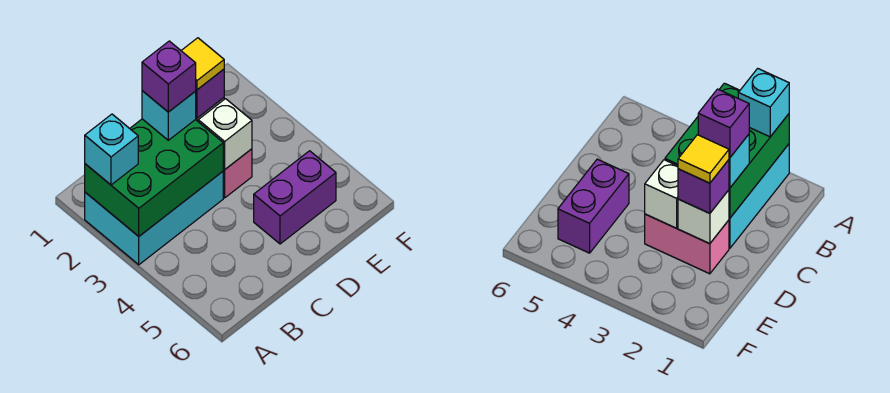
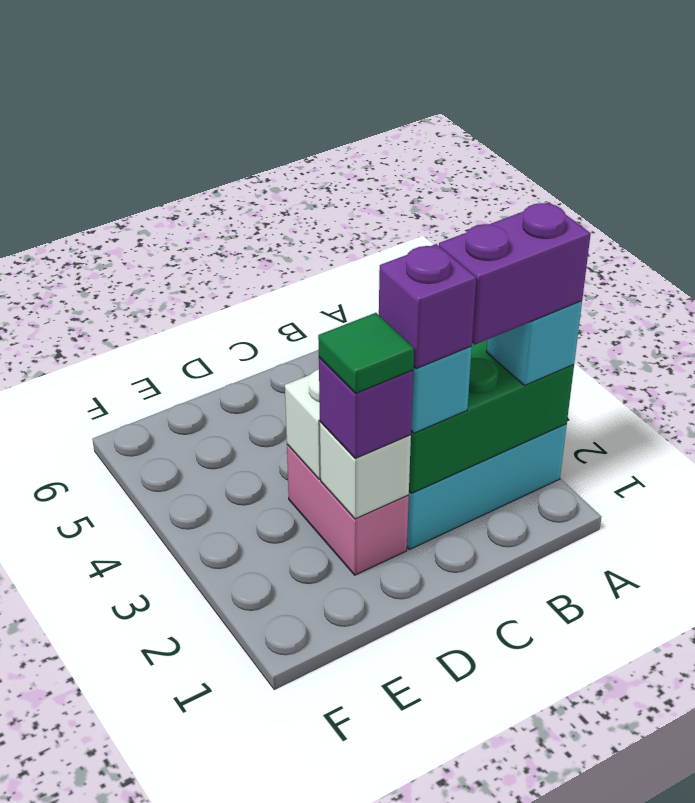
yellow 1x1 tile [181,38,224,90] -> green 1x1 tile [318,313,414,394]
purple 1x2 brick [254,151,336,244] -> purple 1x2 brick moved to [439,202,591,345]

